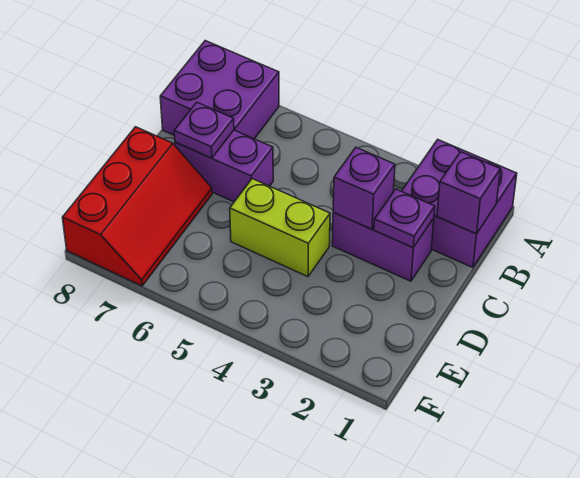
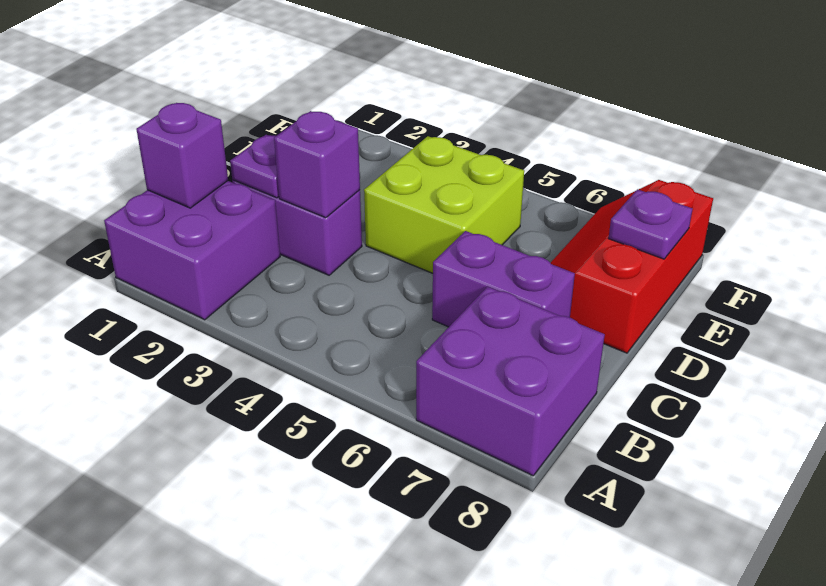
purple 1x1 plate [174,102,234,158] -> purple 1x1 plate moved to [609,189,693,259]
lime 1x2 brick [230,179,330,277] -> lime 2x2 brick [364,136,524,273]

